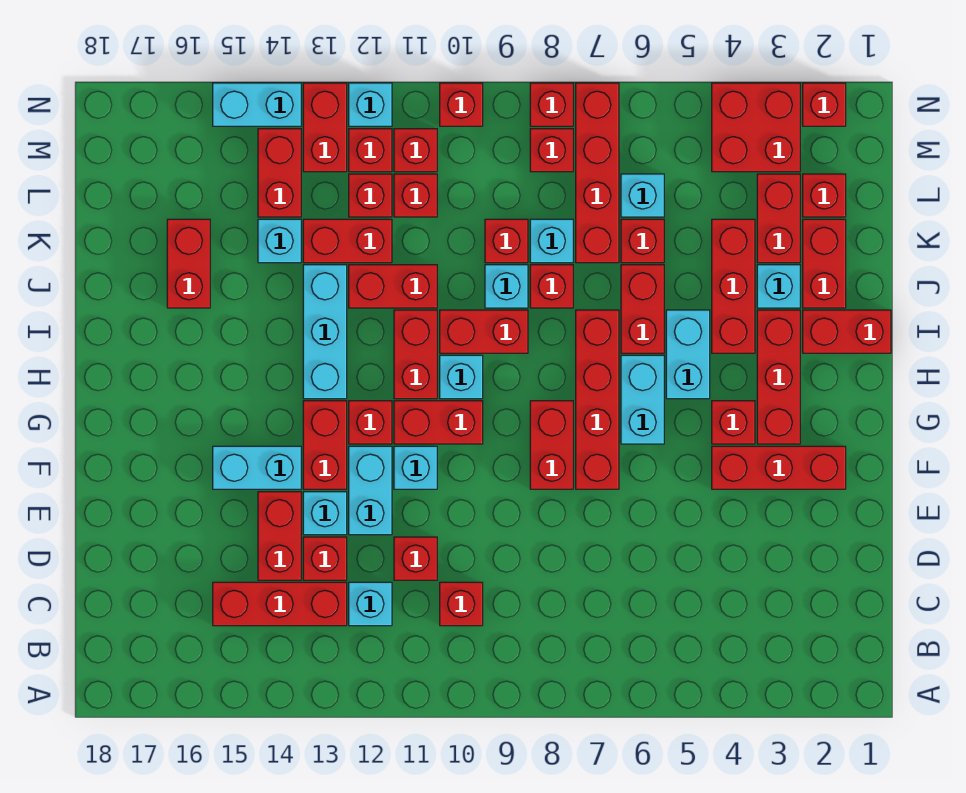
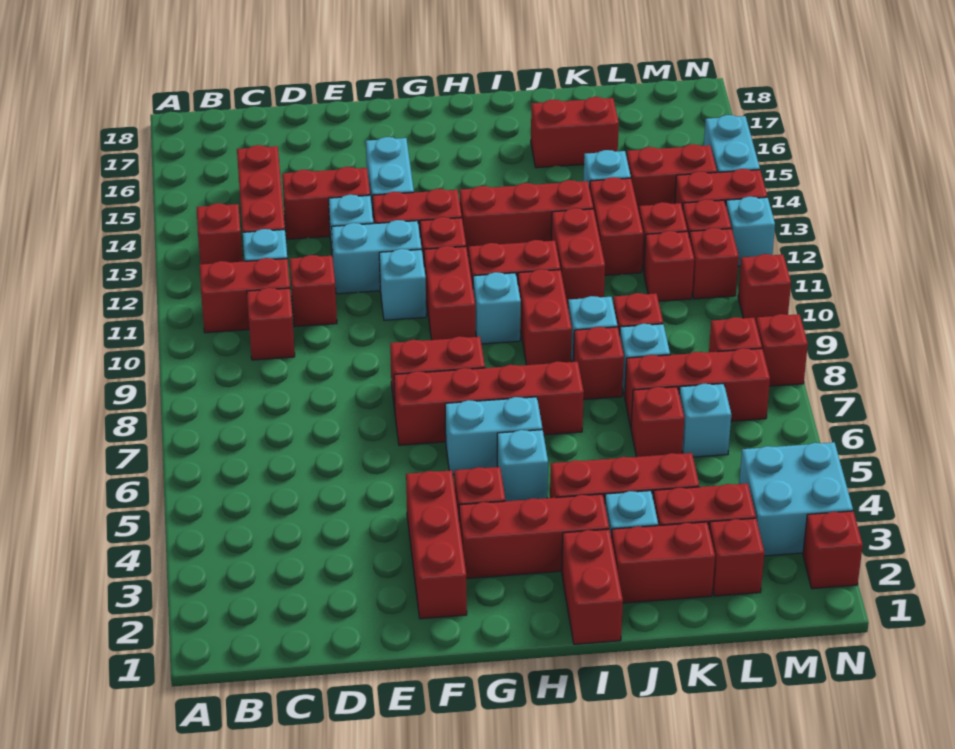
red 1x1 brick [303,537,347,580] -> red 1x1 brick moved to [197,203,243,264]
cyan 1x2 brick [666,310,710,399] -> cyan 1x1 brick [497,430,548,501]
cyan 1x3 brick [303,265,347,399] -> red 1x3 brick [460,180,593,256]
red 1x2 brick [621,265,664,353] -> red 1x2 brick moved to [200,258,290,333]
red 1x4 brick [576,83,619,263] -> red 1x3 brick [624,348,770,427]
red 2x2 brick [712,83,800,172] -> cyan 2x2 brick [739,442,853,556]

